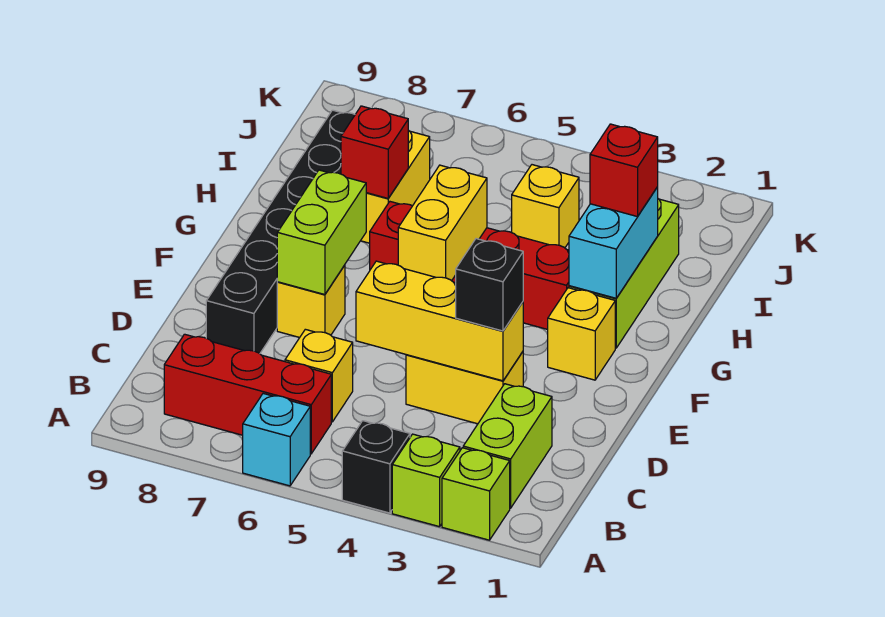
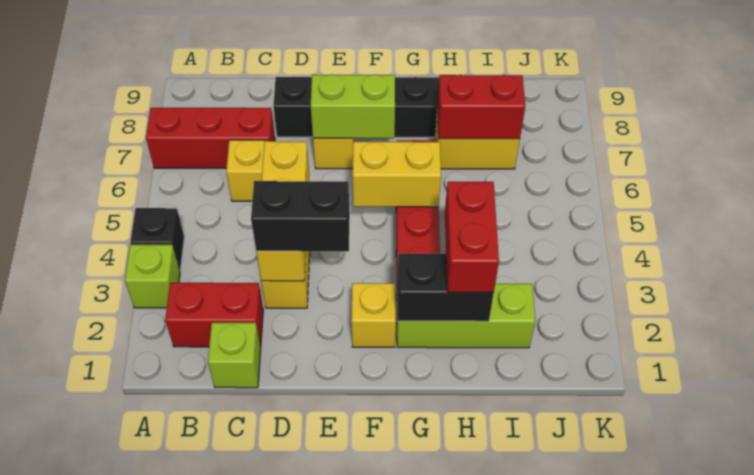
lime 1x1 brick [442,448,510,540] -> lime 1x1 brick moved to [208,323,261,388]
cyan 1x1 brick [243,394,310,486] -> none
lime 1x2 brick [463,384,552,508] -> red 1x2 brick [165,283,263,347]
red 1x3 brick [164,334,331,454] -> red 1x3 brick turned to [146,108,275,168]
black 1x1 brick [456,239,523,331] -> black 1x2 brick [251,181,350,251]
cyan 1x2 brick [569,187,658,298] -> black 1x2 brick [397,254,494,321]
red 1x1 brick [590,124,658,217] -> red 1x2 brick [445,182,499,293]
red 1x1 brick [341,106,408,198] -> red 1x2 brick [437,75,525,139]
yellow 1x1 brick [512,165,579,248] -> none

